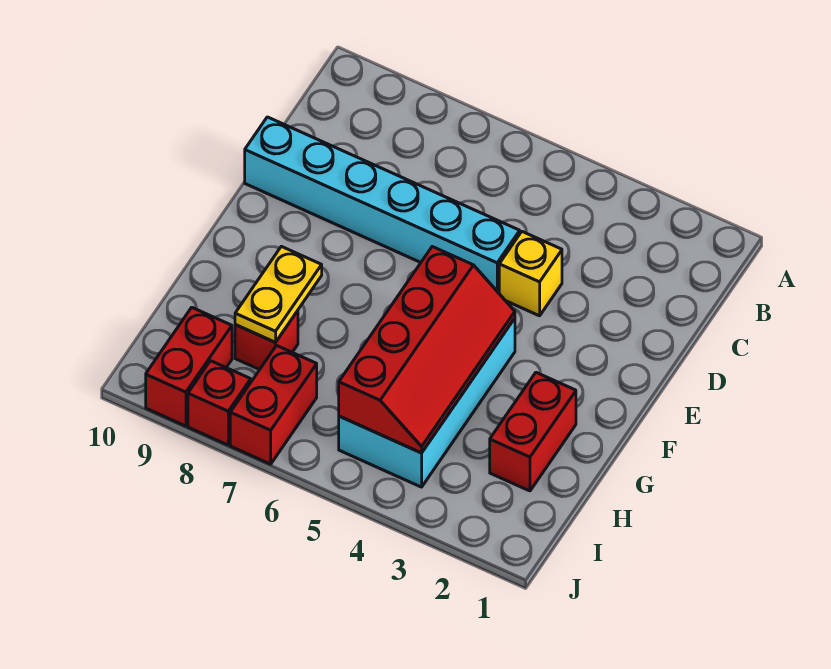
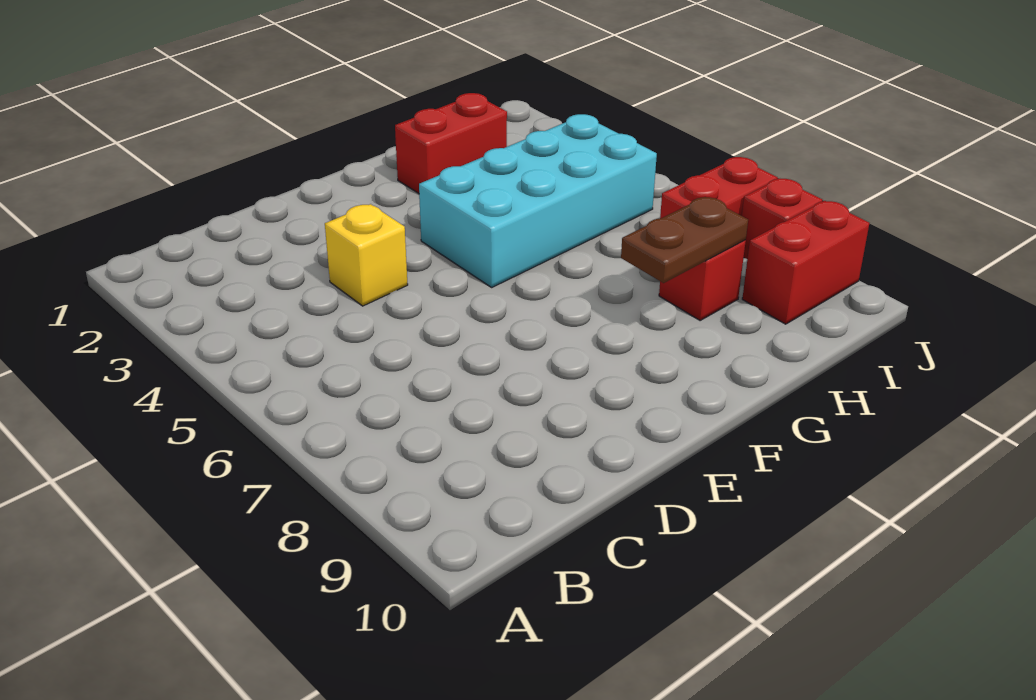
cyan 1x6 brick [245,117,520,293] -> none
red 2x4 slope [339,247,515,453] -> none
yellow 1x2 plate [235,246,322,342] -> brown 1x2 plate [621,197,748,283]

